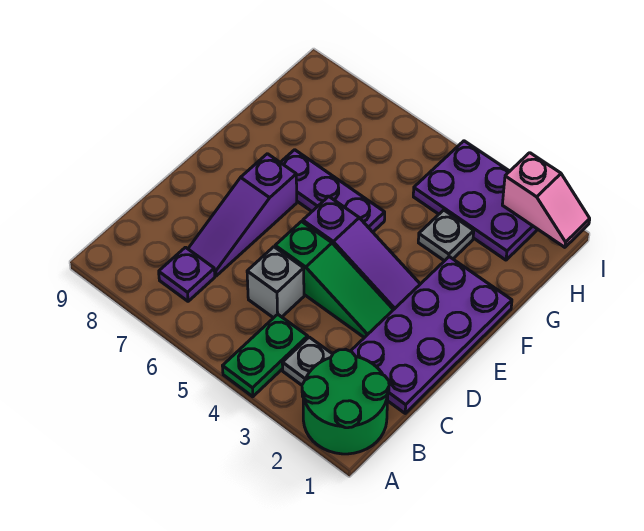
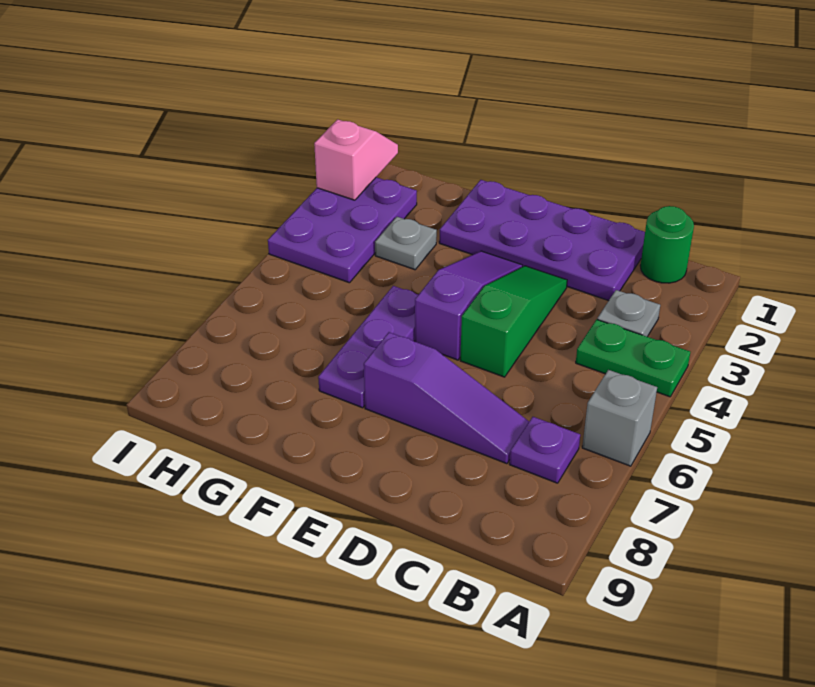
green 2x2 round brick [302,349,389,454] -> green 1x1 round brick [640,206,694,283]
grey 1x1 brick [247,247,304,318] -> grey 1x1 brick moved to [582,370,657,466]

